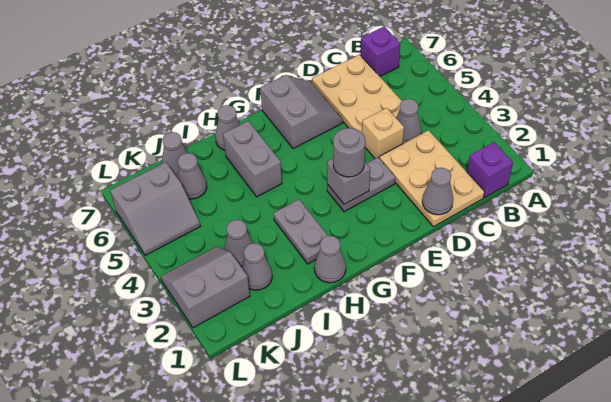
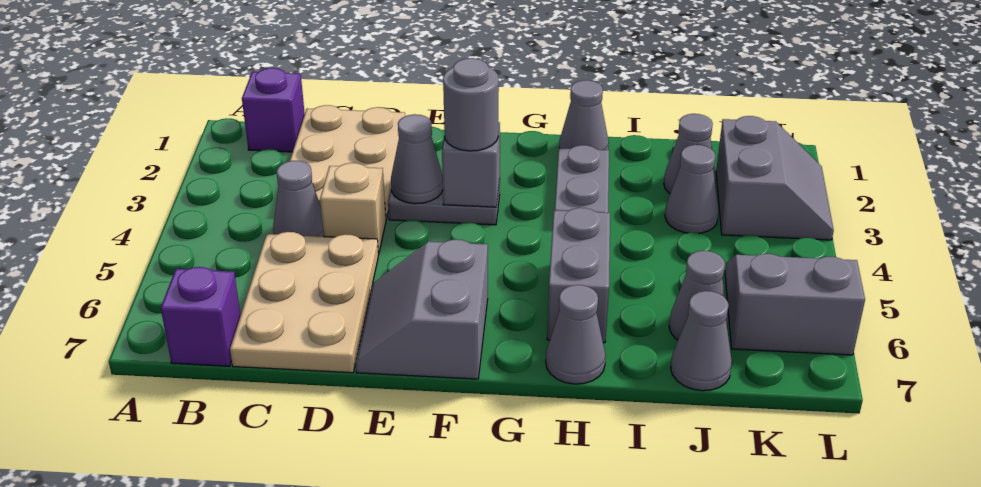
grey 1x1 cone [422,168,453,215] -> grey 1x1 cone moved to [391,114,443,204]
grey 2x2 slope [161,247,250,328] -> grey 2x2 slope turned to [716,116,834,240]

